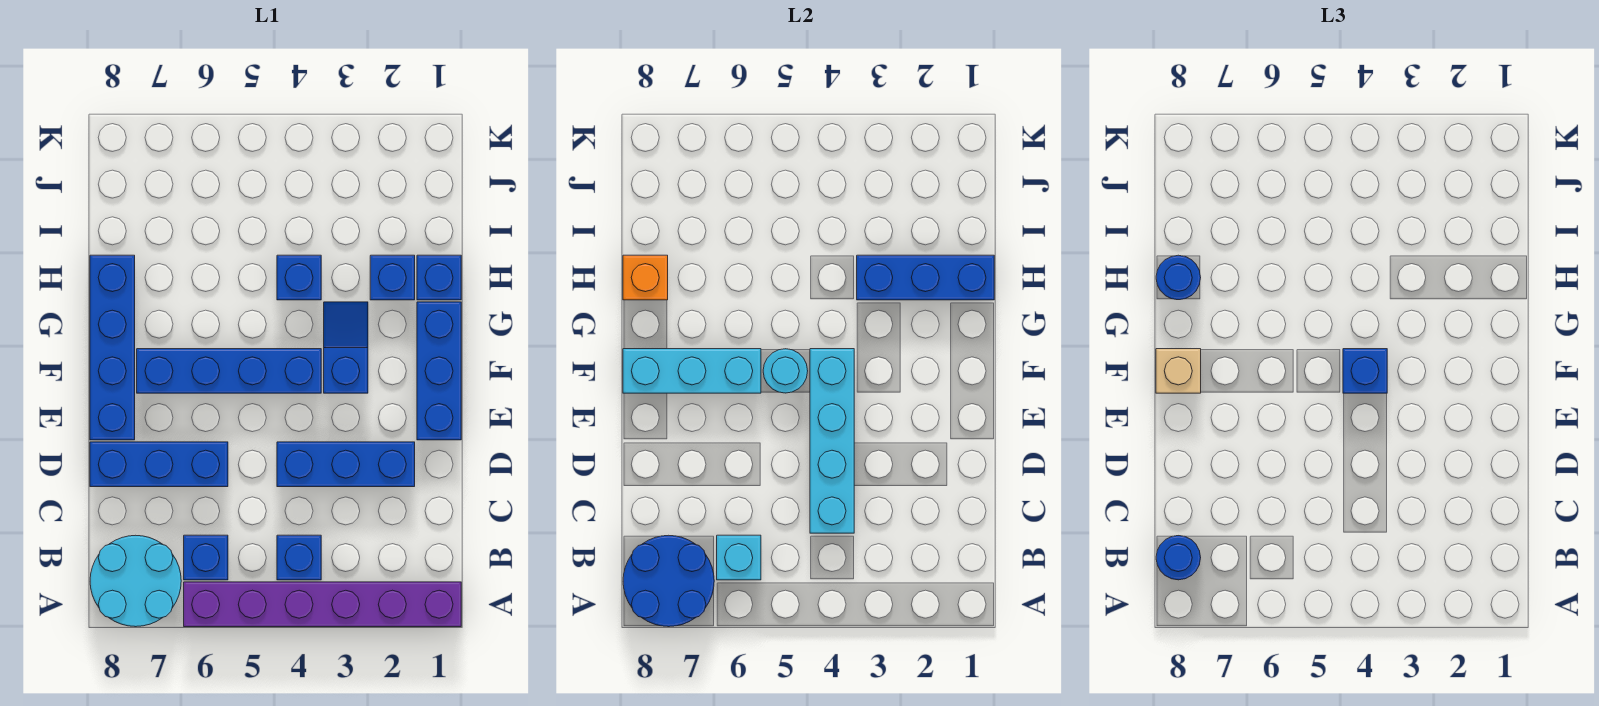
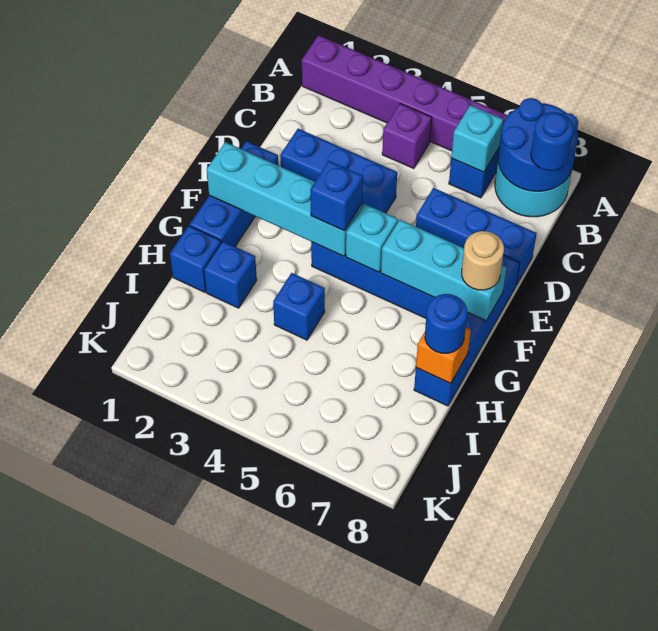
blue 1x1 brick [277,535,321,580] -> purple 1x1 brick [382,104,432,168]
cyan 1x4 brick [810,349,854,533] -> cyan 1x4 brick turned to [207,142,362,256]
blue 1x2 slope [324,302,368,393] -> none
cyan 1x1 round brick [763,349,808,393] -> cyan 1x1 brick [346,204,398,272]
tan 1x1 brick [1156,349,1201,393] -> tan 1x1 round brick [462,231,504,290]
blue 1x3 brick [857,255,994,300] -> none

